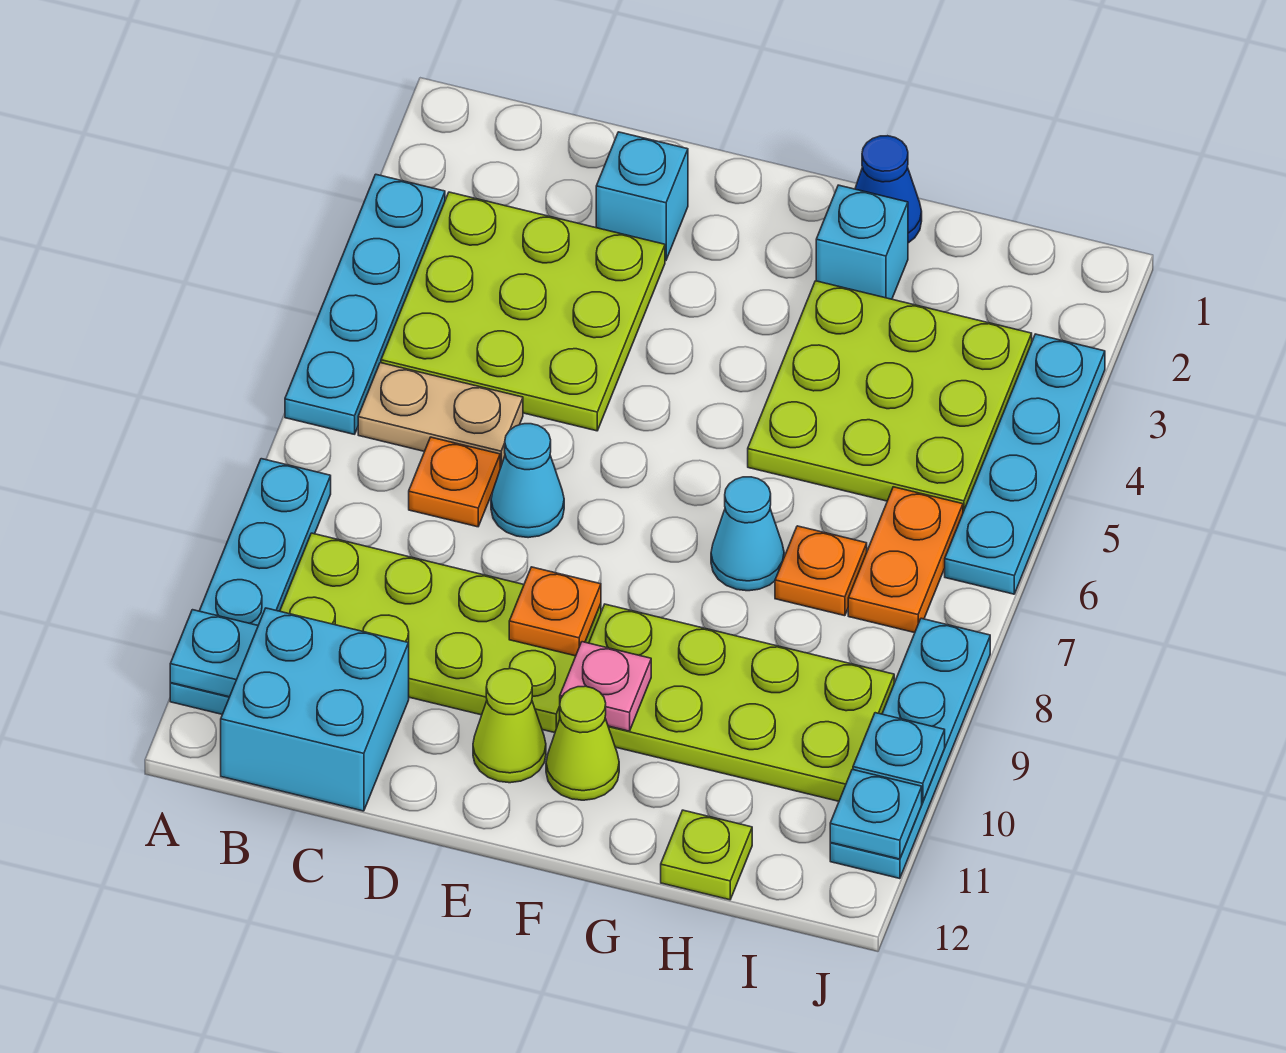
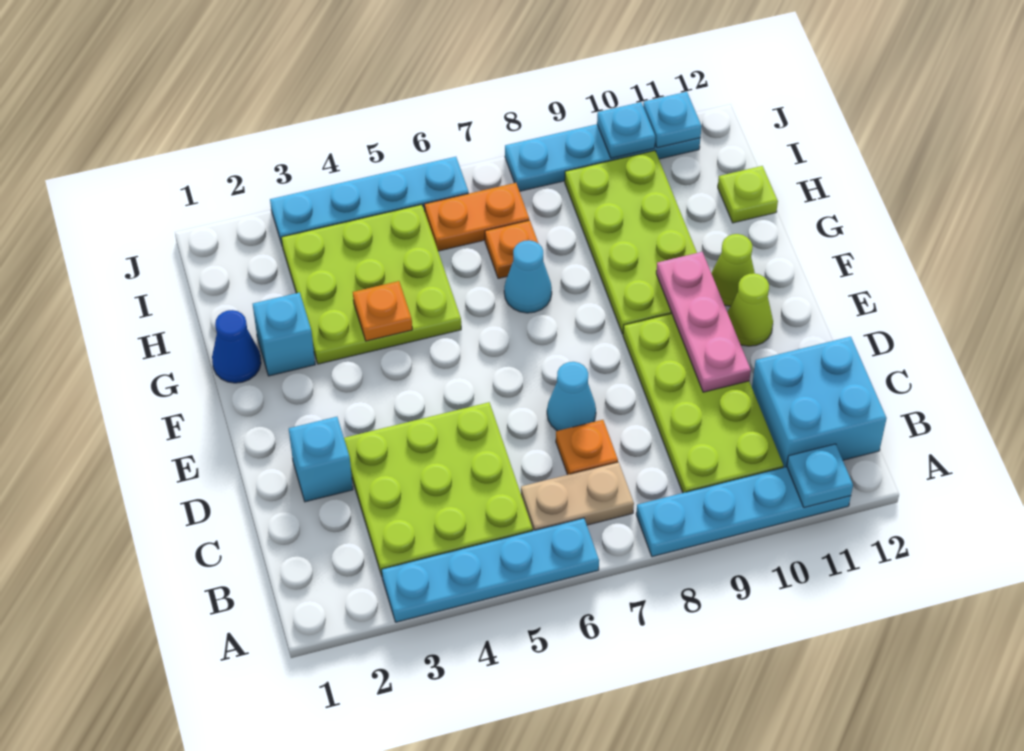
tan 1x2 plate [358,363,523,468] -> tan 1x2 plate turned to [521,462,634,531]
orange 1x1 plate [509,567,601,656] -> orange 1x1 plate moved to [353,281,412,341]
pink 1x1 plate [560,642,651,731] -> pink 1x3 plate [656,252,751,392]

